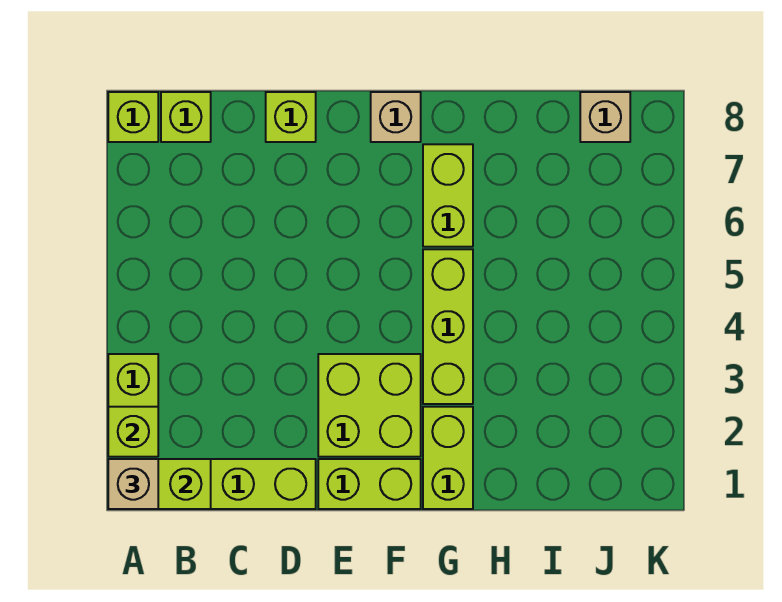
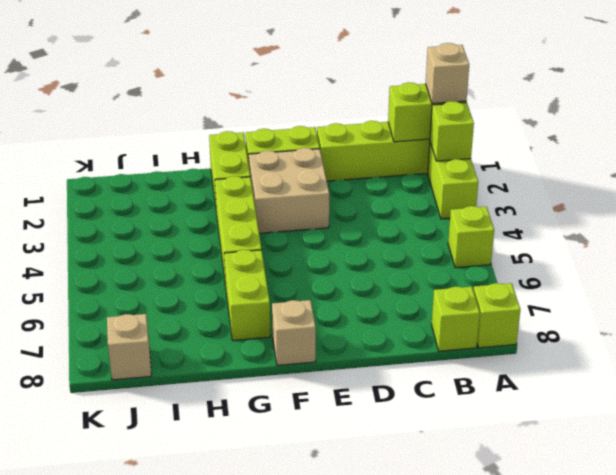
lime 1x1 brick [266,92,316,142] -> lime 1x1 brick moved to [448,206,494,268]
lime 2x2 brick [318,354,421,457] -> tan 2x2 brick [249,148,329,233]

